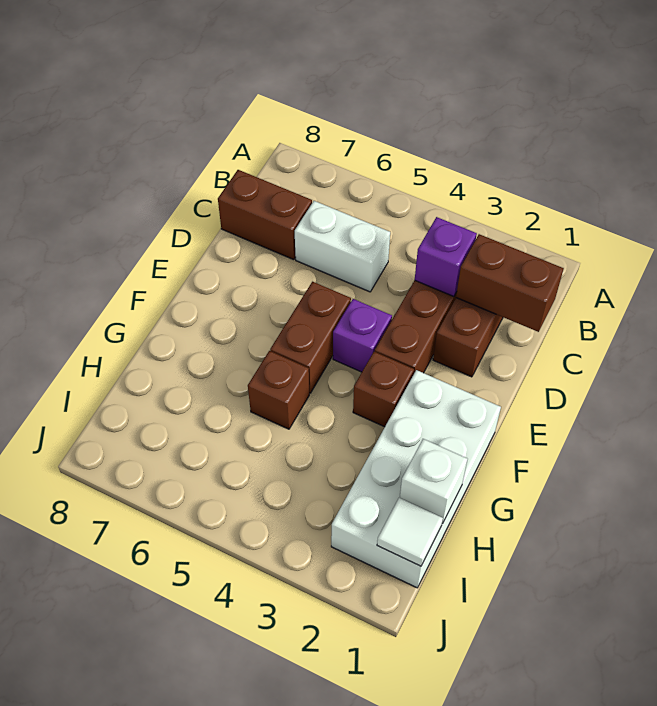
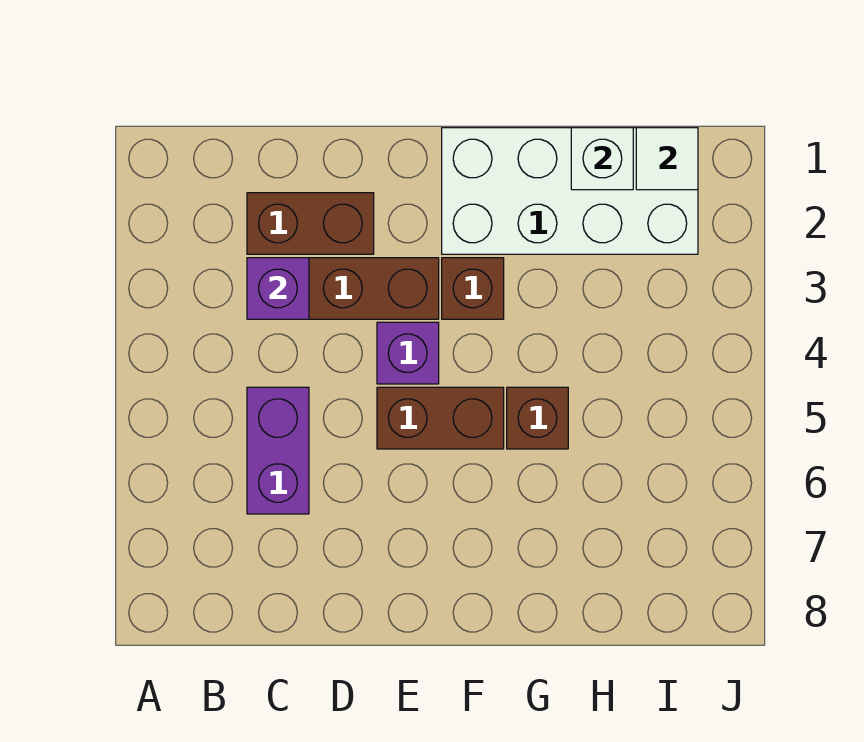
brown 1x2 brick [456,234,564,332] -> none
white 1x2 brick [295,201,390,292] -> purple 1x2 brick [247,387,309,514]
brown 1x2 brick [218,170,312,260] -> none

